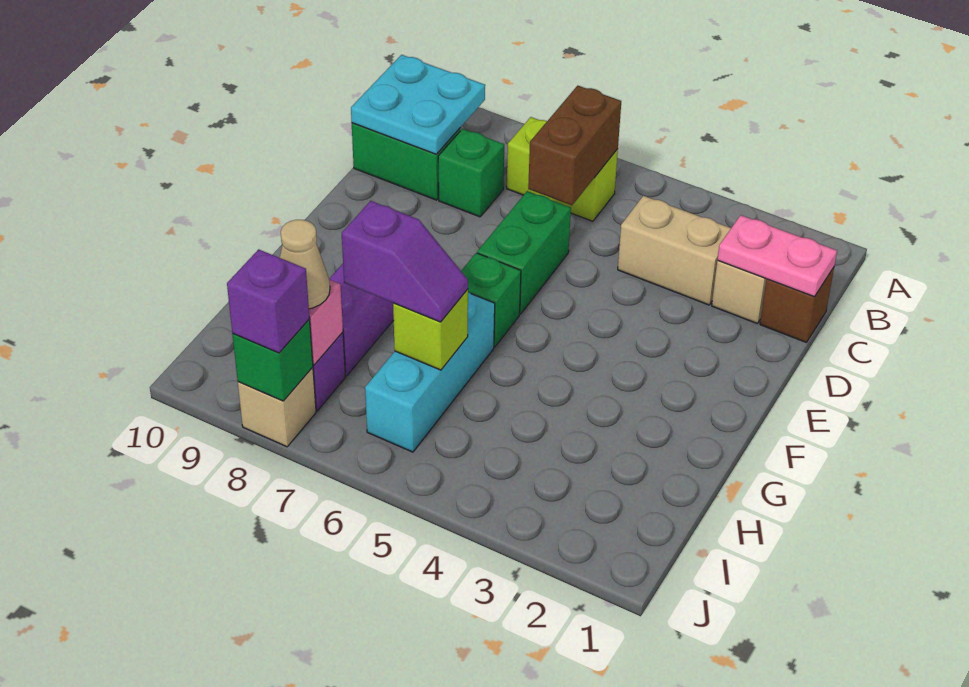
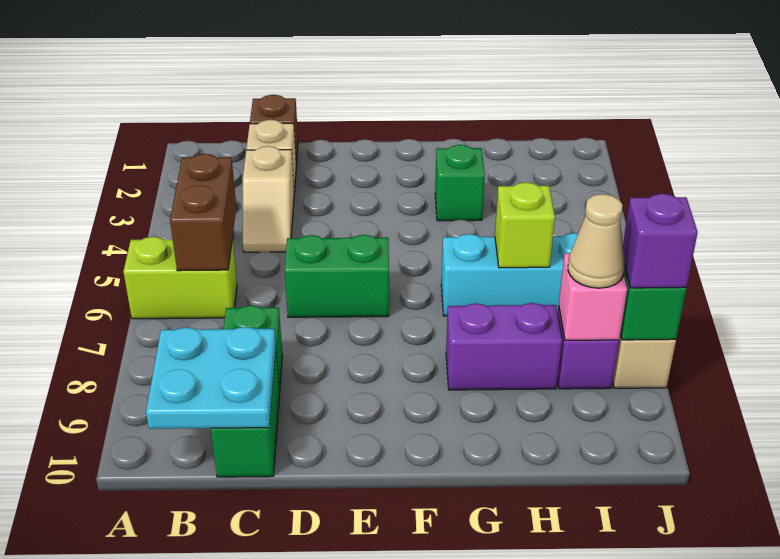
lime 1x2 brick [507,117,618,221] -> lime 1x2 brick turned to [123,237,237,319]
brown 1x2 brick [528,86,621,205] -> brown 1x2 brick turned to [170,154,236,271]
pink 1x2 plate [718,215,837,297] -> none
tan 1x2 brick [618,196,731,305] -> tan 1x2 slope [243,146,294,252]
green 1x1 brick [461,253,521,347] -> green 1x1 brick moved to [435,145,485,221]
purple 1x2 slope [342,201,468,322] -> none

